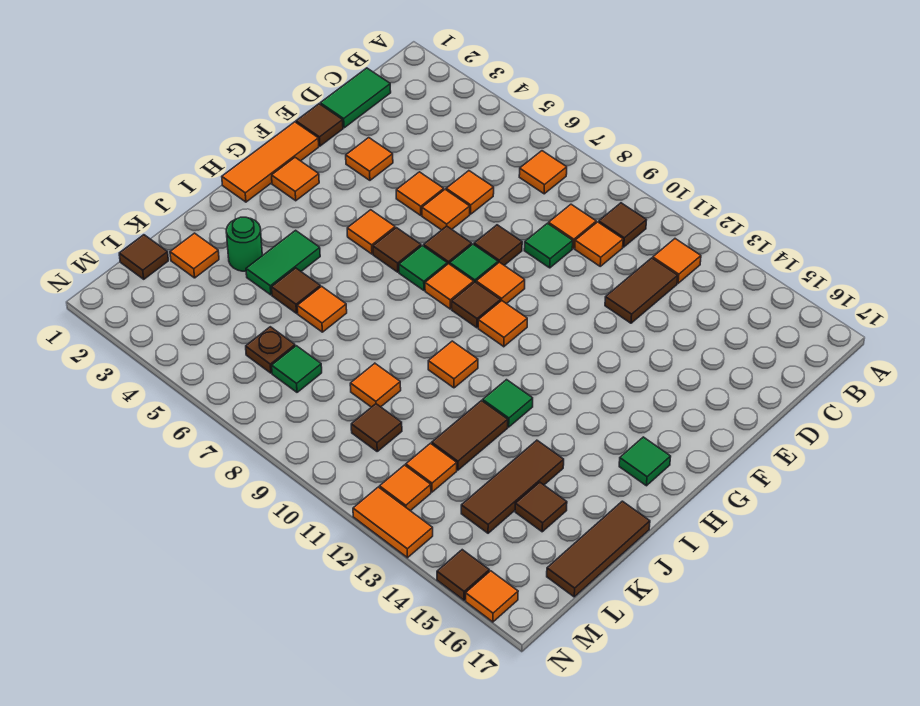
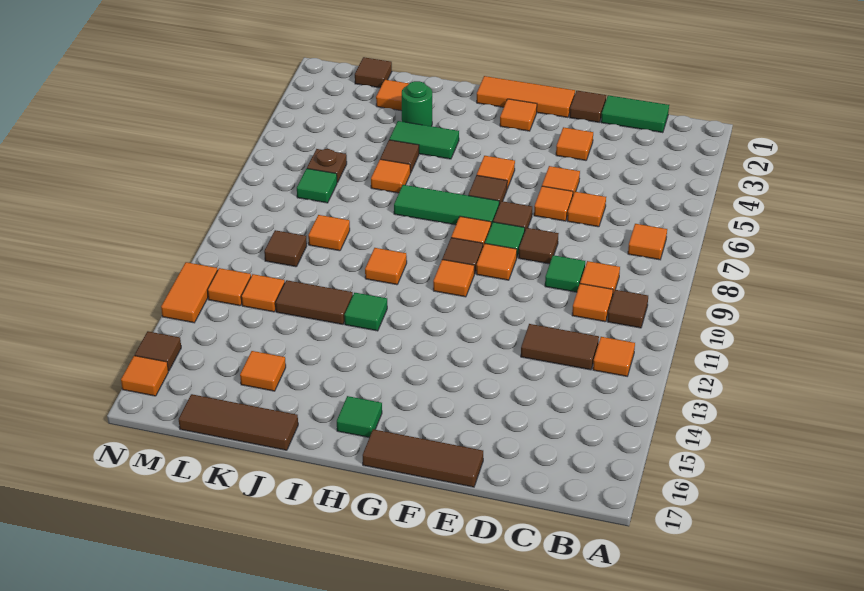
green 1x1 tile [399,246,447,290] -> green 1x3 tile [394,185,499,226]
brown 1x3 tile [461,440,564,533] -> brown 1x3 tile moved to [363,429,483,487]
brown 1x1 tile [515,482,567,532] -> orange 1x1 tile [240,351,286,391]

